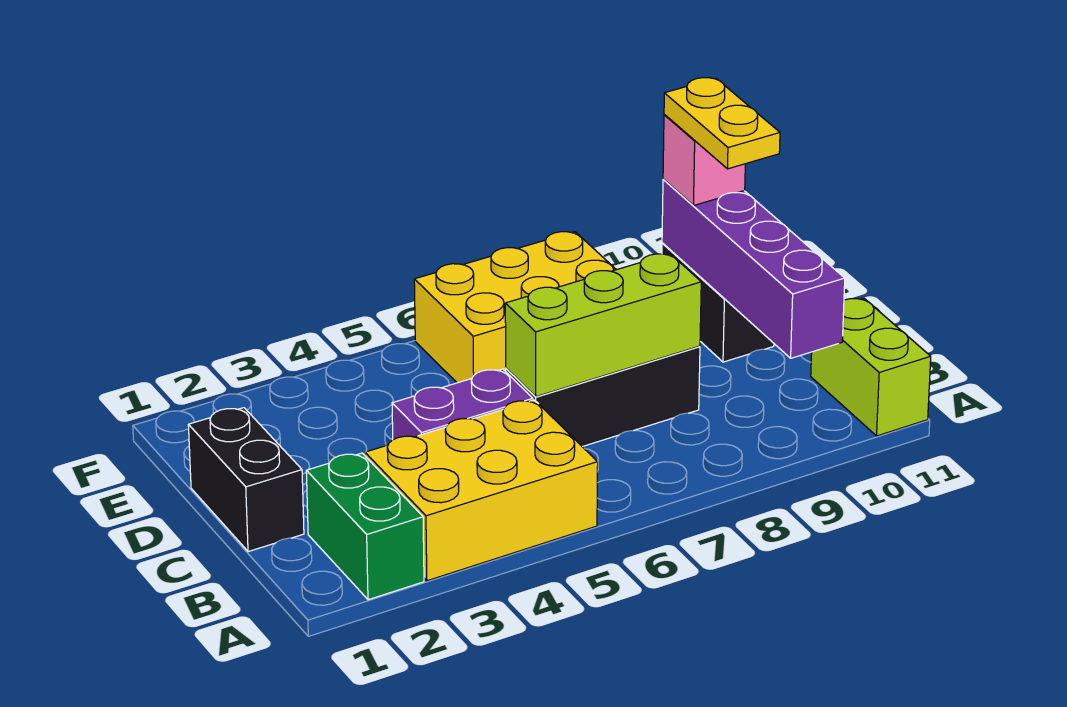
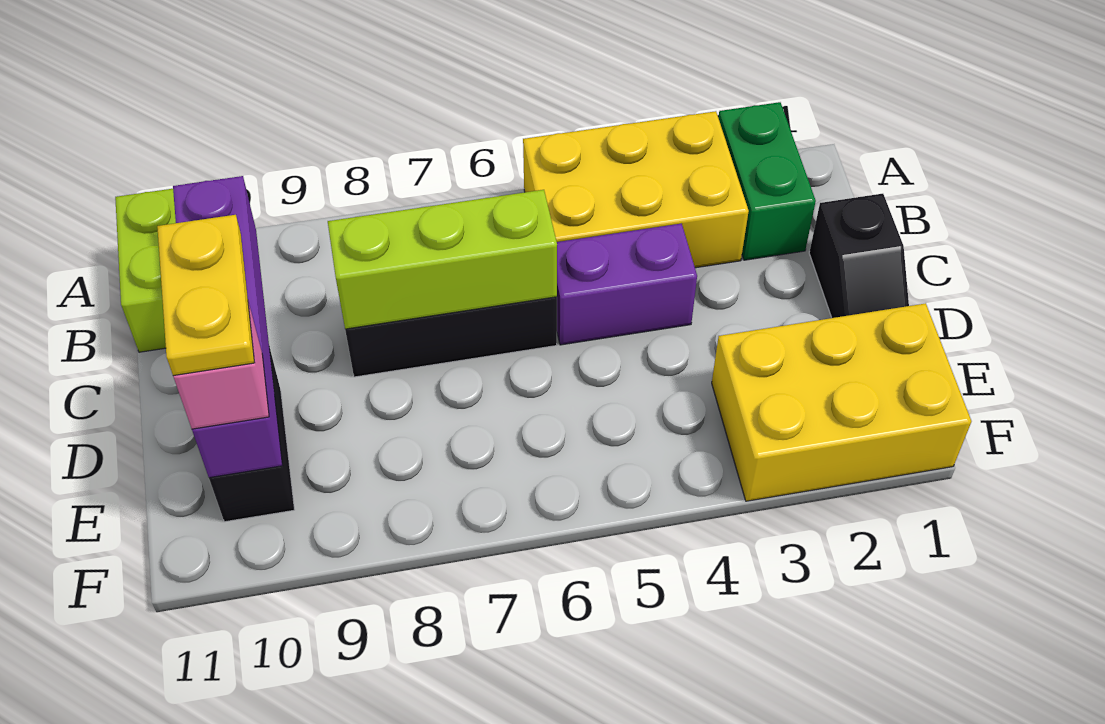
black 1x2 brick [188,408,304,552] -> black 1x2 slope [809,194,909,318]
yellow 2x3 brick [414,232,616,383] -> yellow 2x3 brick moved to [712,303,971,501]

